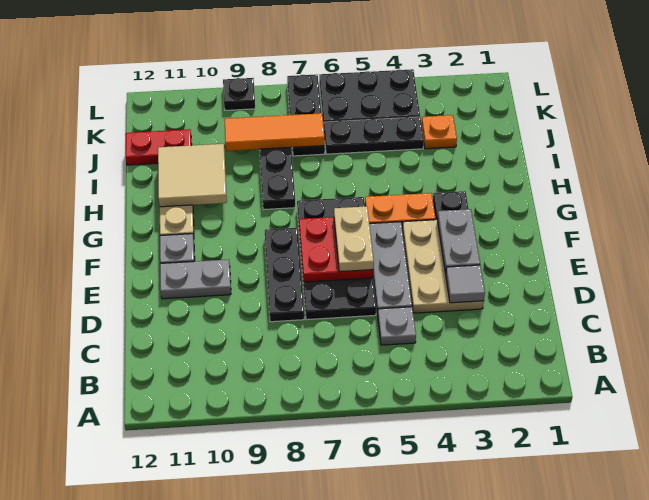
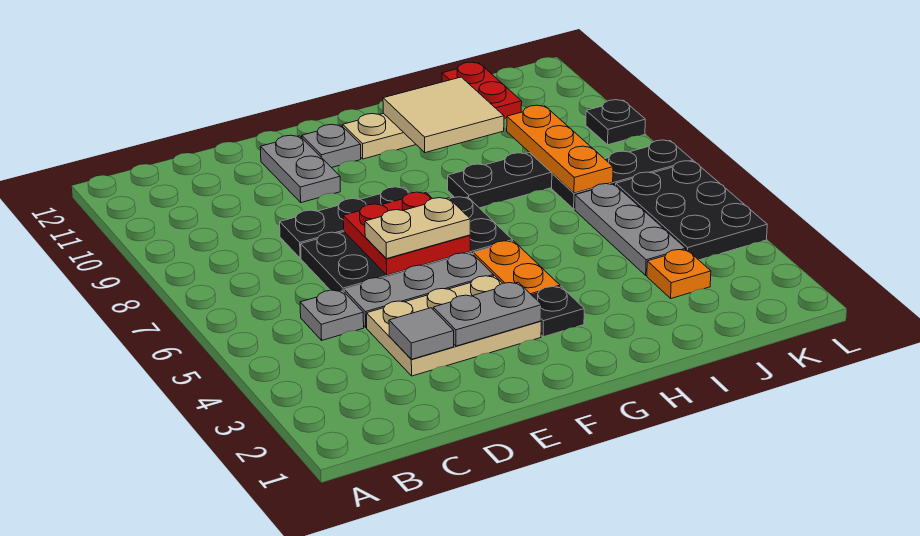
black 1x3 plate [324,117,424,154] -> grey 1x3 plate [575,184,686,275]
orange 1x3 tile [224,113,325,151] -> orange 1x3 plate [507,105,613,193]

